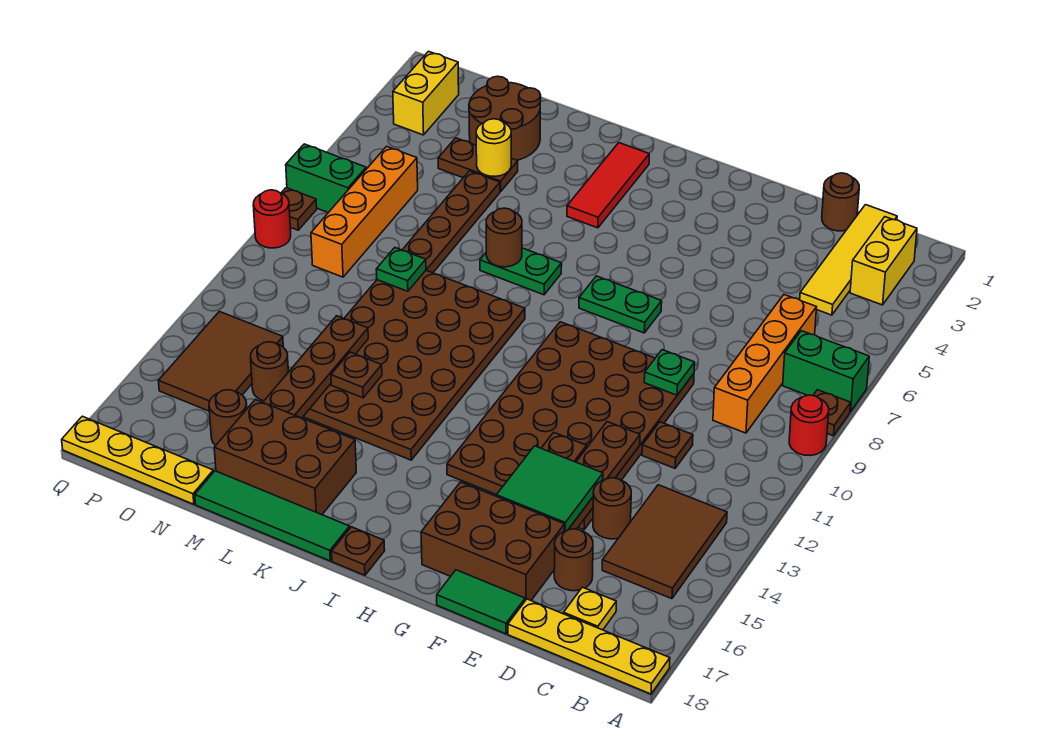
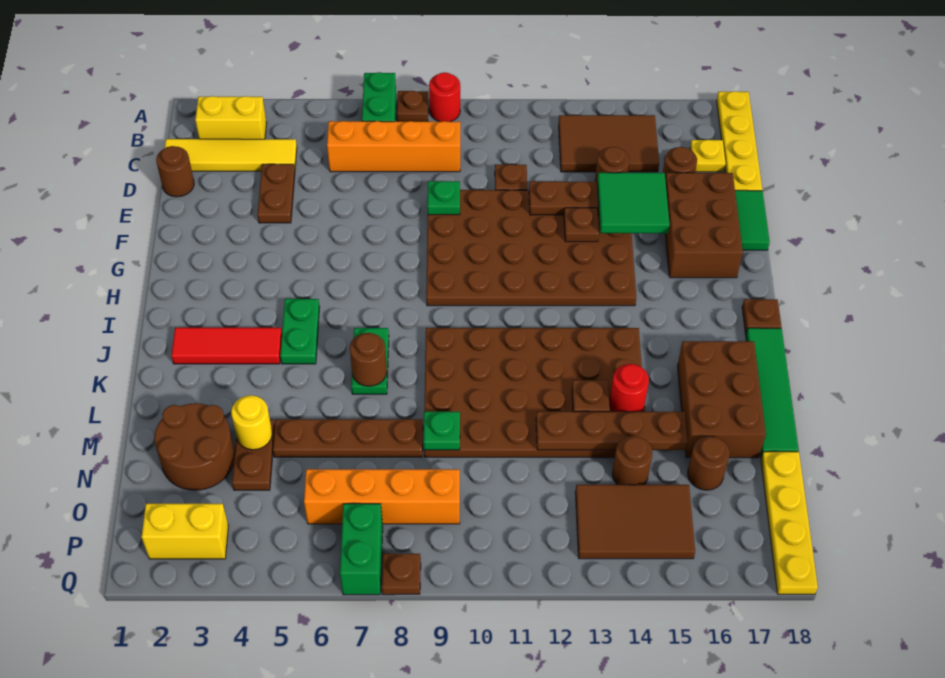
none -> brown 1x2 plate [257,164,295,223]
green 1x2 plate [579,276,662,333] -> green 1x2 plate moved to [280,299,319,364]
red 1x1 round brick [253,190,291,248] -> red 1x1 round brick moved to [610,364,649,412]

